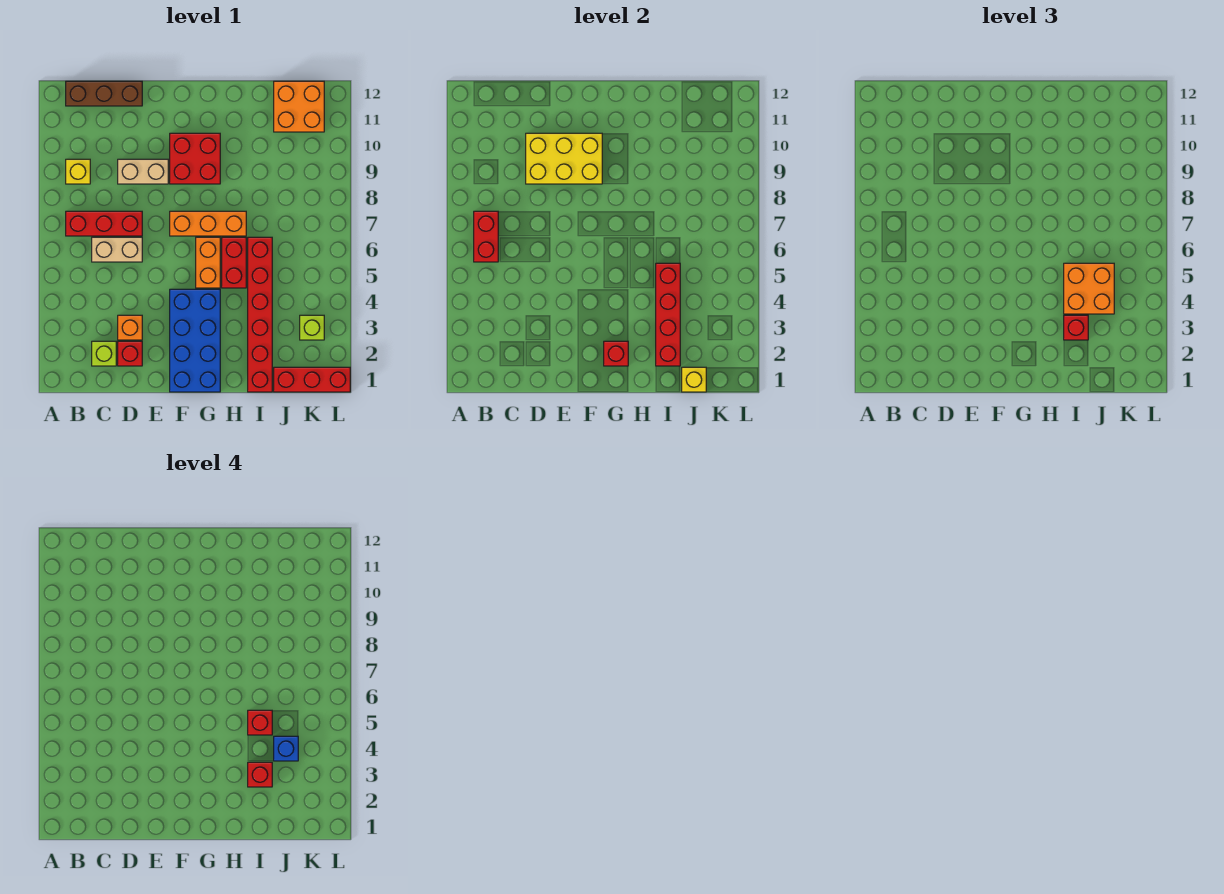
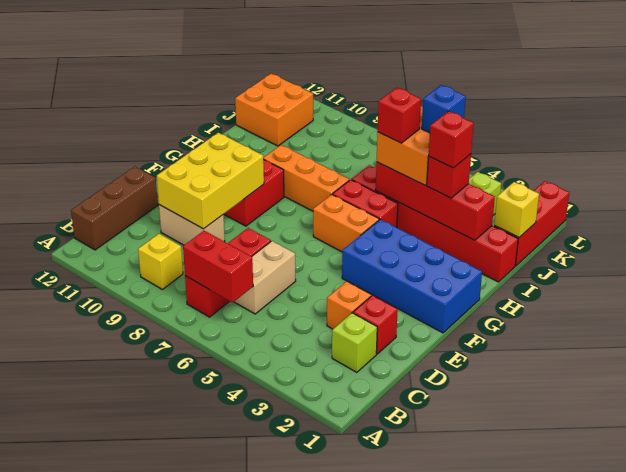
tan 1x2 brick [118,159,168,184] -> tan 1x2 brick turned to [159,205,225,245]
orange 1x3 brick [170,211,246,236] -> orange 1x3 brick turned to [263,145,349,211]
red 1x1 brick [604,341,628,366] -> none

